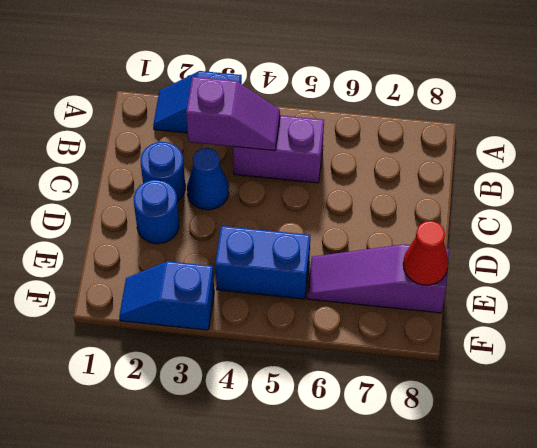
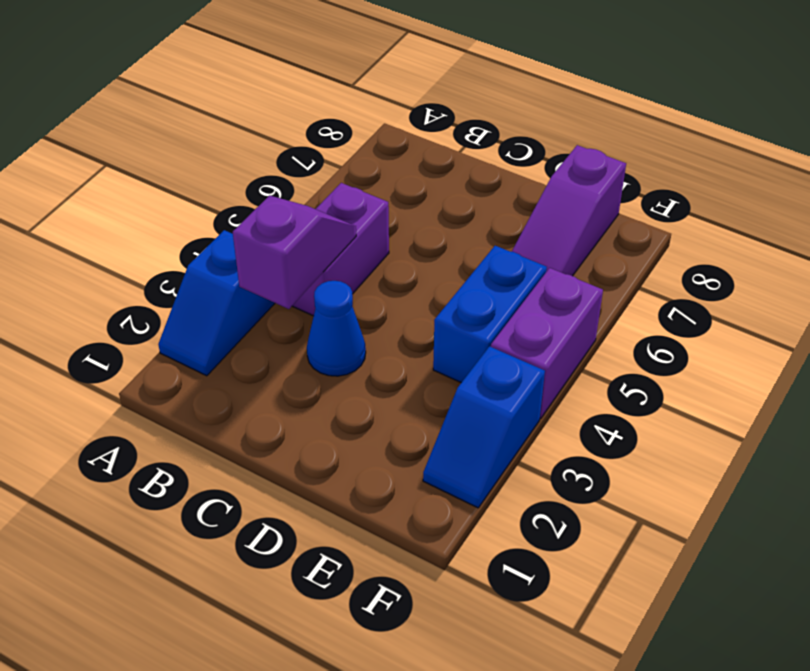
blue 1x1 round brick [141,142,185,201] -> none
blue 1x1 round brick [134,180,179,244] -> none
red 1x1 cone [403,221,449,285] -> none
none -> purple 1x2 brick [491,268,603,419]

